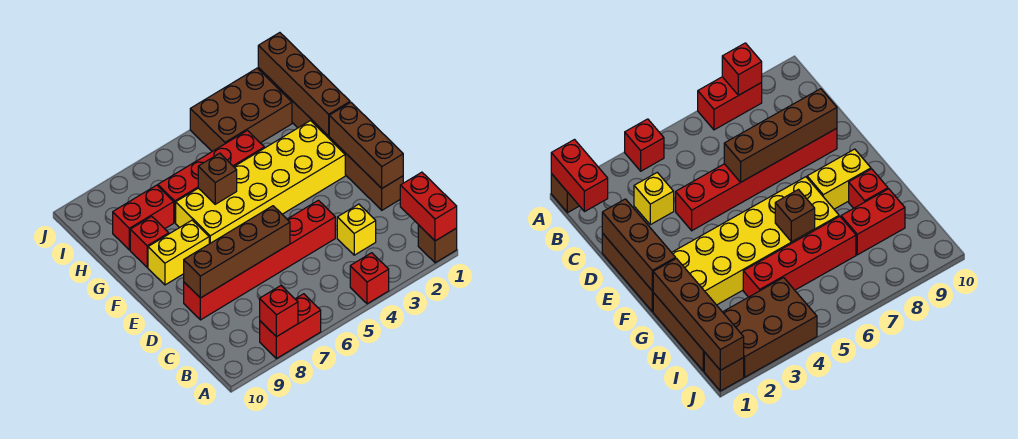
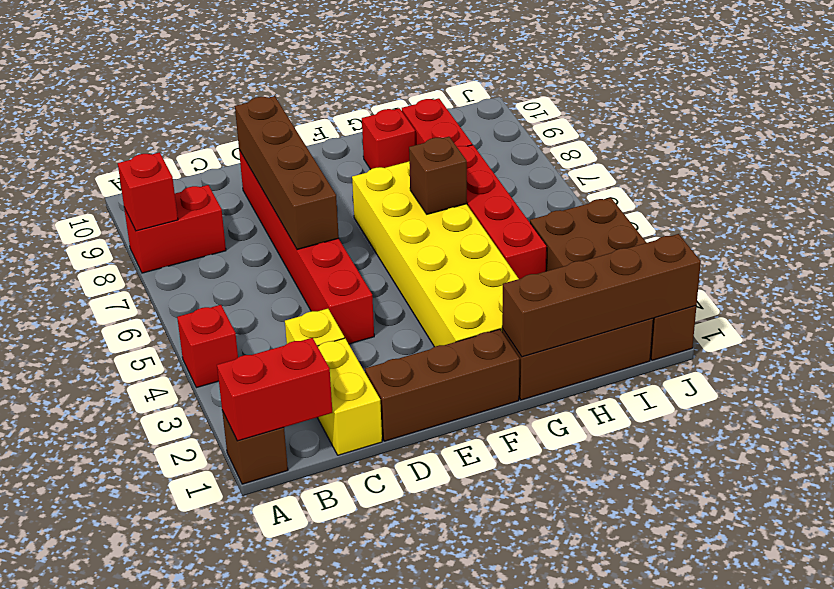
red 1x2 brick [260,294,321,359] -> red 1x2 brick turned to [124,185,226,273]
brown 1x3 brick [329,102,403,188] -> none
yellow 1x2 brick [148,220,209,285] -> yellow 1x2 brick moved to [317,338,382,455]

